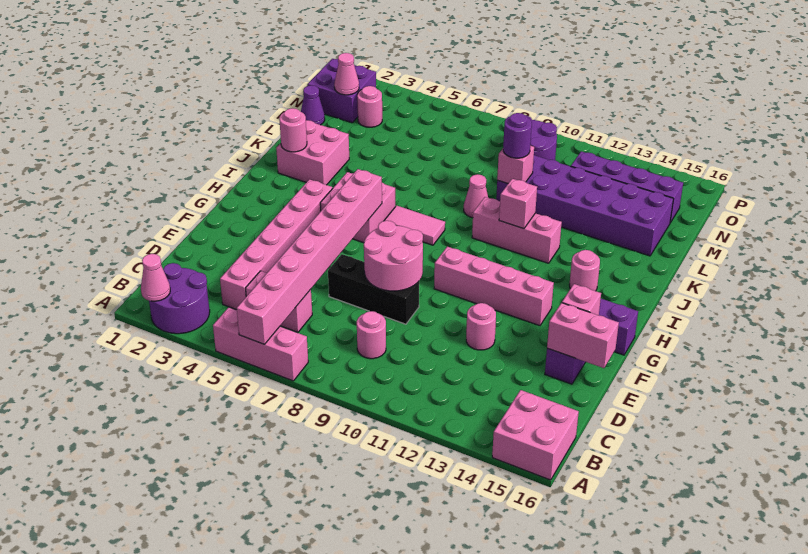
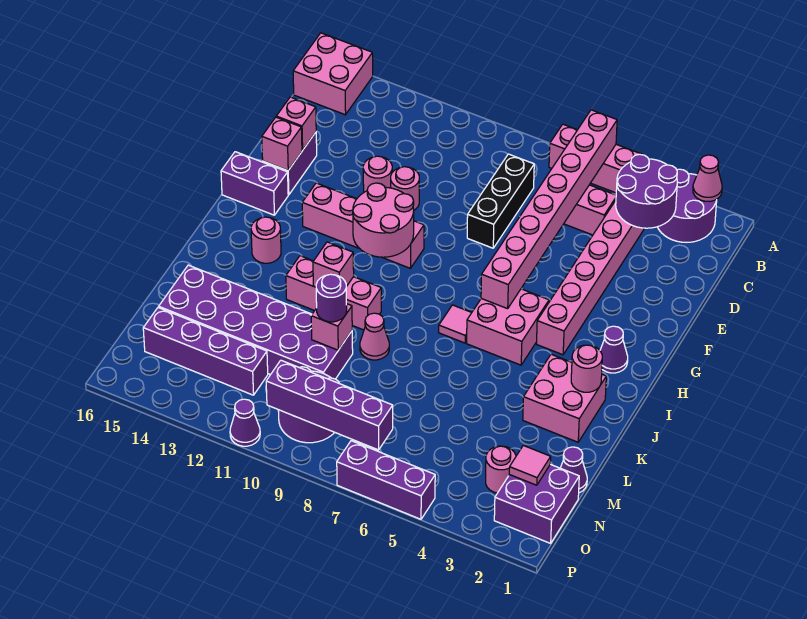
none -> purple 2x2 round brick [616,154,677,228]
pink 1x1 round brick [357,311,386,359] -> pink 1x1 round brick moved to [391,167,419,210]
black 1x3 brick [328,254,419,324] -> black 1x3 brick turned to [467,154,534,248]
pink 2x2 round brick [364,221,423,291] -> pink 2x2 round brick moved to [353,183,414,257]
pink 1x2 brick [547,303,619,368] -> pink 1x1 brick [276,97,316,150]
none -> purple 1x1 cone [600,326,628,373]
pink 1x2 tile [384,205,445,245] -> pink 1x1 tile [439,305,472,343]
pink 1x1 cone [334,53,359,95] -> pink 1x1 tile [509,445,551,485]
none -> purple 1x4 brick [266,360,393,450]
none -> purple 1x3 brick [337,441,435,519]
none -> purple 1x1 cone [230,399,260,446]

